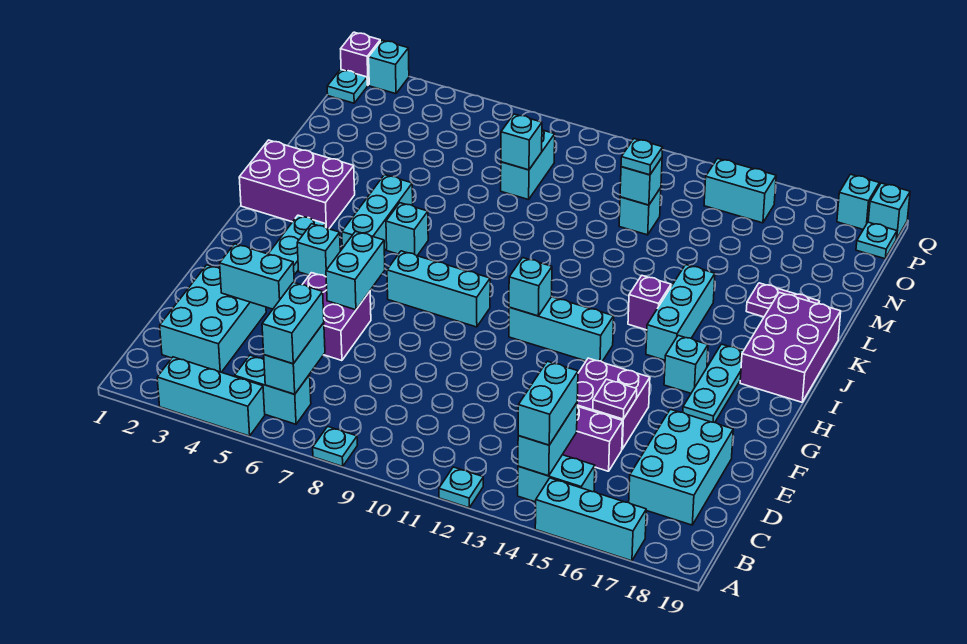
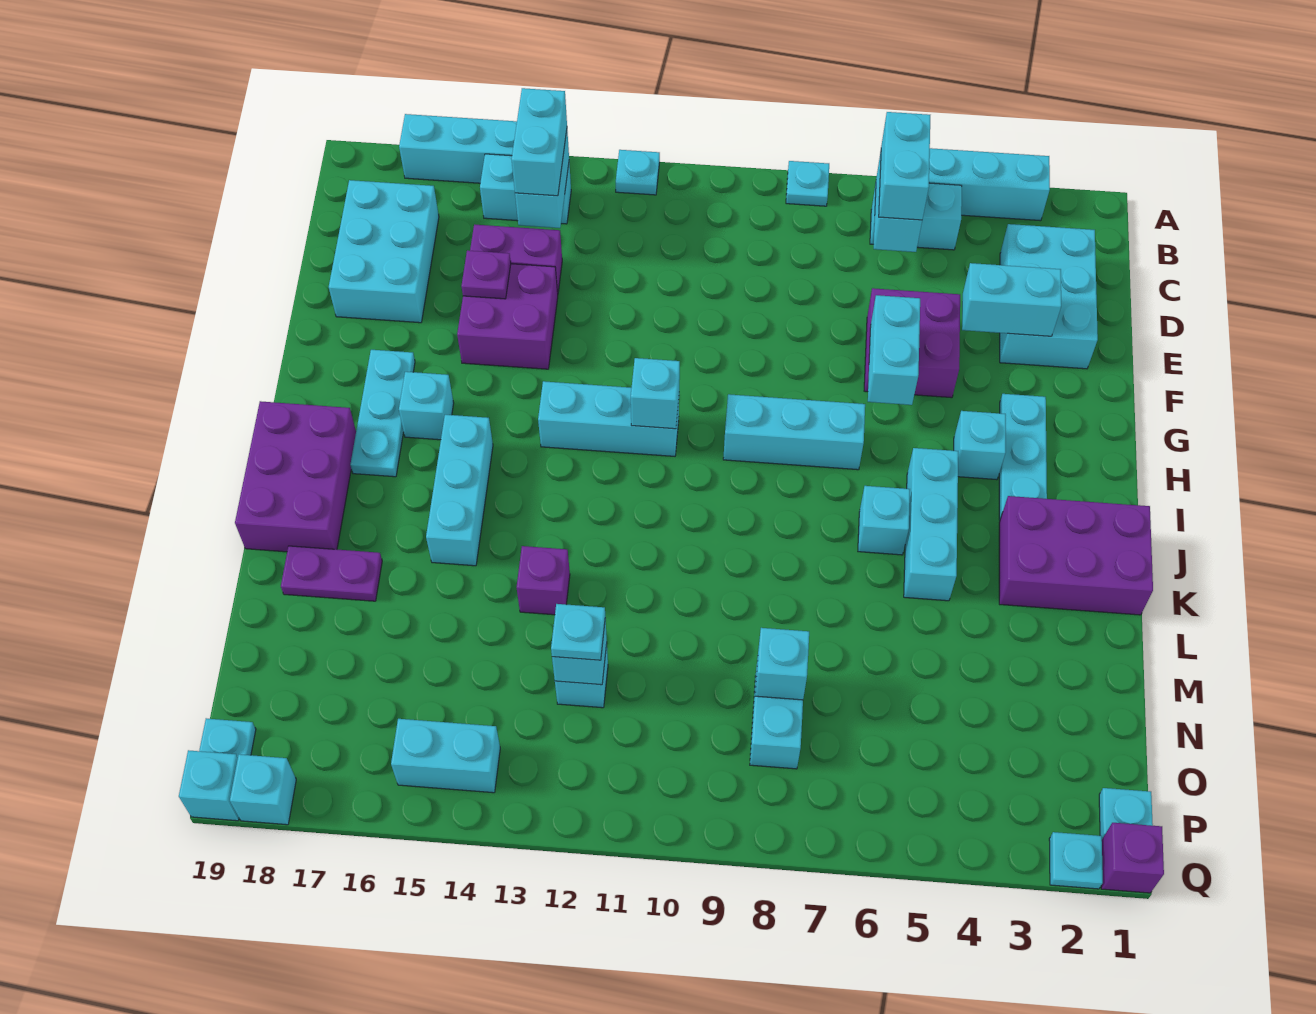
purple 1x1 brick [628,275,671,330] -> purple 1x1 brick moved to [517,546,570,615]
cyan 1x1 brick [369,40,409,94] -> cyan 1x1 plate [1049,832,1103,889]

